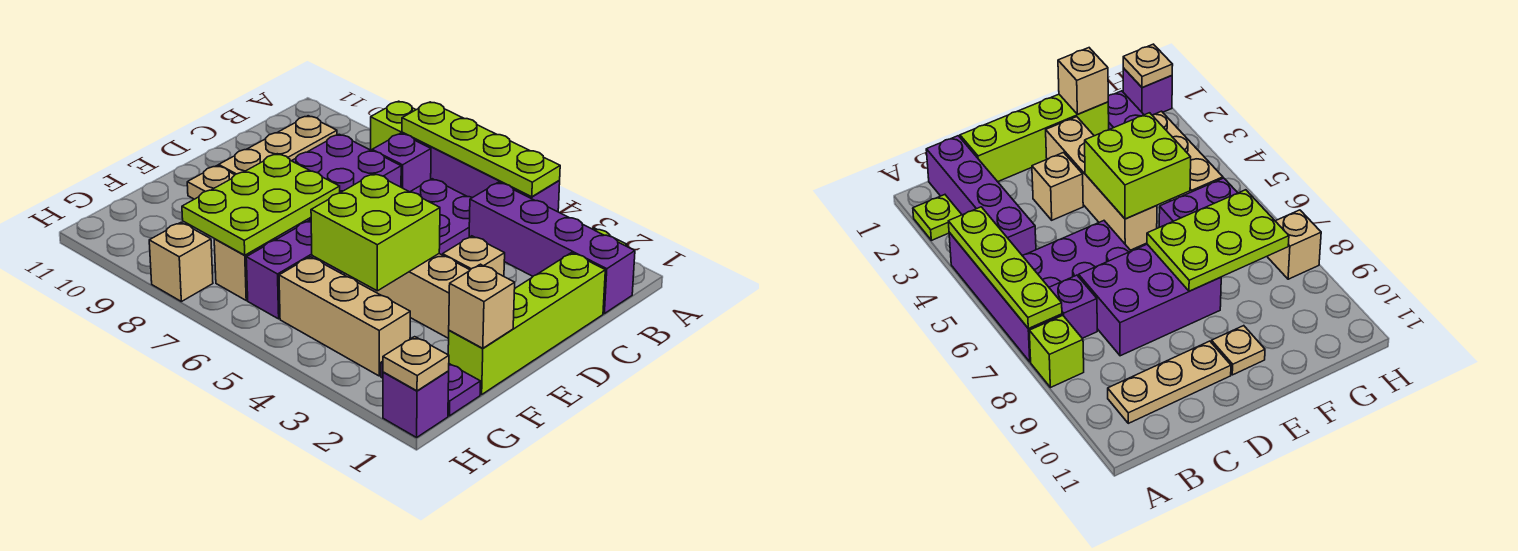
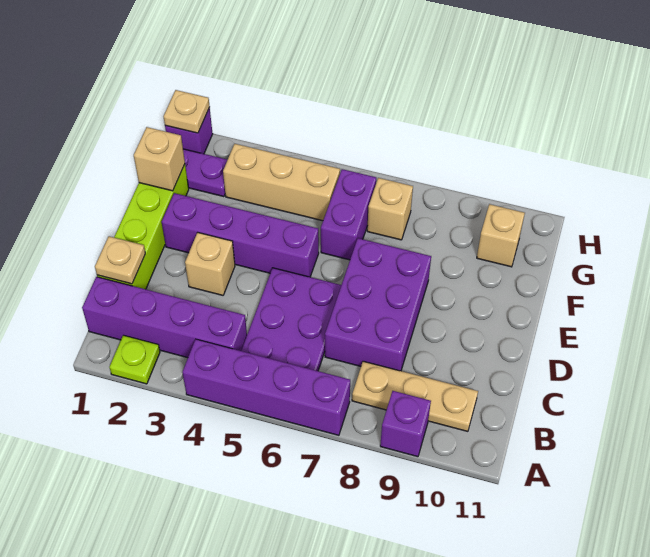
lime 1x4 plate [402,102,560,197] -> none
lime 1x1 brick [371,101,416,151] -> none
purple 1x1 brick [372,133,431,192] -> purple 1x1 brick moved to [380,391,431,457]
tan 1x3 plate [219,116,337,175] -> tan 1x3 plate turned to [352,361,478,431]
tan 1x4 brick [344,254,470,339] -> purple 1x4 brick [162,193,319,277]
lime 2x2 brick [311,174,440,291] -> none
lime 2x3 plate [182,154,340,255] -> none
tan 1x1 plate [187,165,234,199] -> tan 1x1 plate moved to [95,236,145,284]
tan 1x1 brick [149,222,213,302] -> tan 1x1 brick moved to [477,204,525,267]

